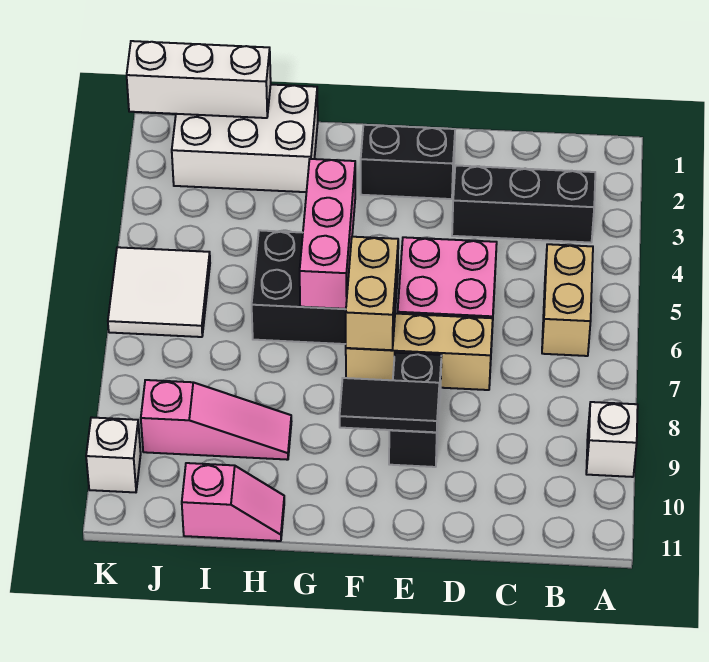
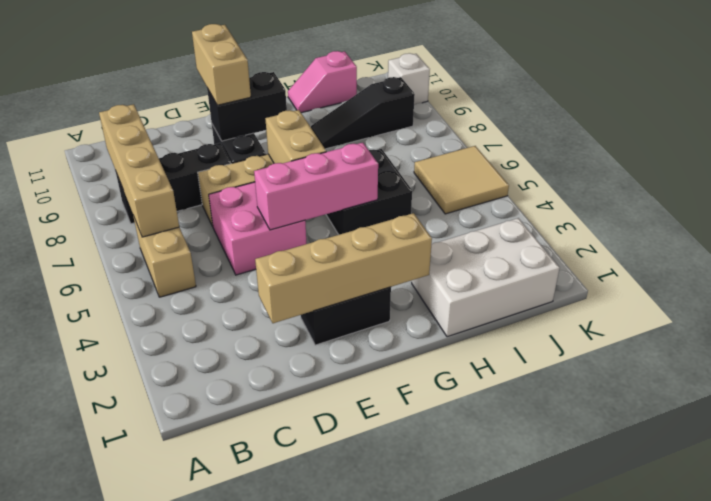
white 1x1 brick [586,402,638,477] -> none
black 1x3 brick [452,166,595,243] -> black 1x3 brick moved to [115,143,231,224]
none -> tan 1x4 brick [99,104,179,237]
none -> tan 1x4 brick [255,213,432,323]
black 1x2 tile [340,378,439,432] -> black 1x2 brick [207,72,287,141]
none -> tan 1x2 brick [192,24,251,105]
pink 1x3 brick [300,159,355,309] -> pink 1x3 brick turned to [254,143,378,230]
pink 1x3 slope [141,380,291,460] -> black 1x3 slope [311,77,415,149]
white 1x3 brick [127,41,271,118] -> none
white 2x2 tile [108,247,210,337] -> tan 2x2 tile [414,146,509,214]

